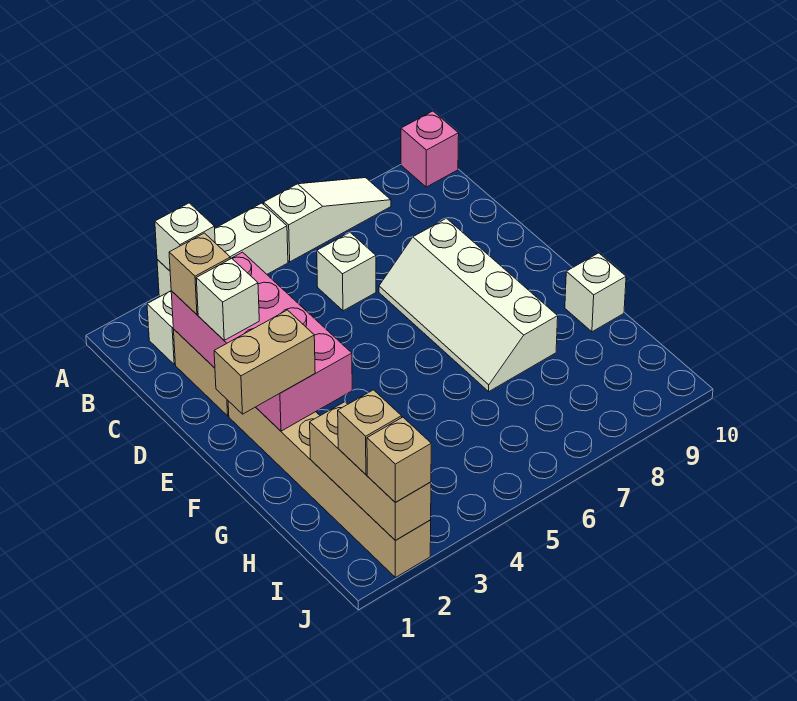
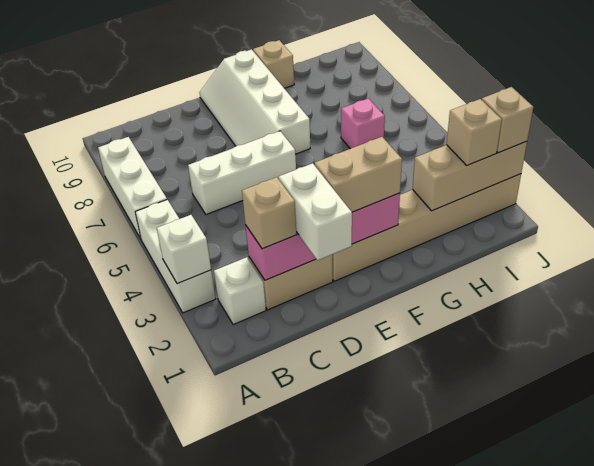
white 1x3 slope [264,178,391,262] -> white 1x3 brick [98,137,167,239]
pink 1x1 brick [401,111,459,187] -> pink 1x1 brick moved to [341,98,385,149]
pink 2x4 brick [171,252,352,431] -> pink 1x4 brick [245,193,400,280]
white 1x1 brick [317,232,376,311] -> white 1x3 brick [188,131,296,215]
white 1x1 brick [196,258,259,340] -> white 1x2 brick [279,163,352,260]
white 2x4 slope [379,218,558,391] -> white 2x4 slope turned to [200,50,310,154]
tan 1x2 brick [214,310,315,414] -> tan 1x2 brick turned to [315,137,402,212]
white 1x1 brick [565,253,626,332] -> tan 1x1 brick [253,40,294,88]

